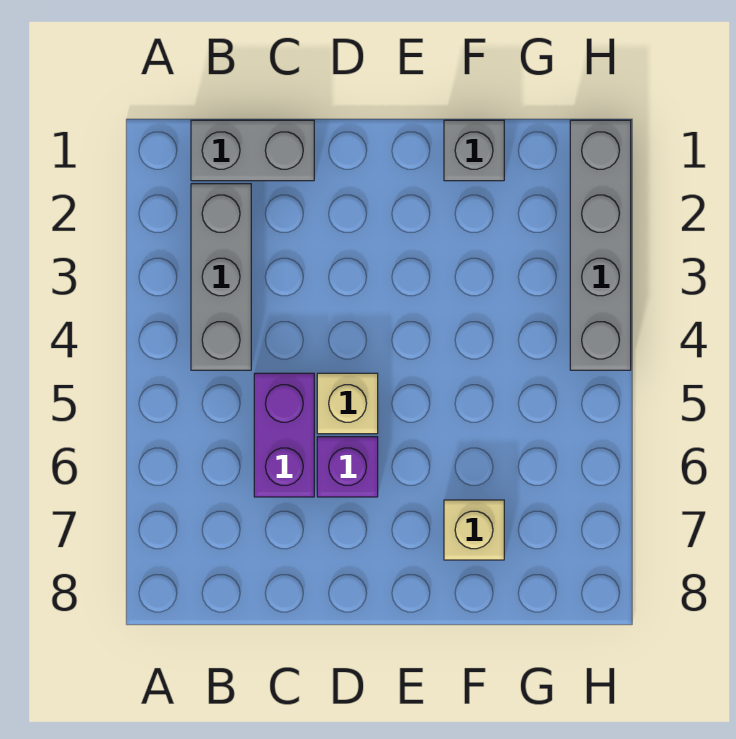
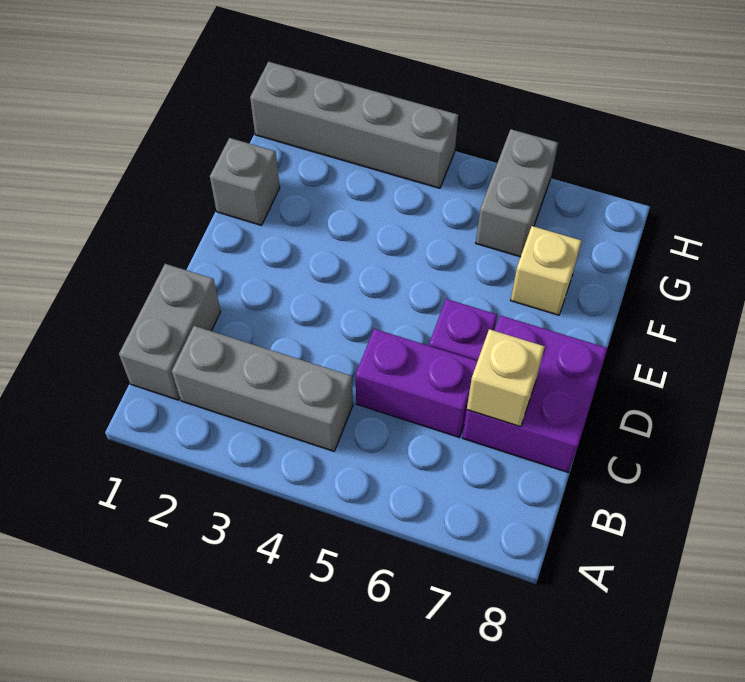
none -> purple 2x2 brick [462,315,608,472]
tan 1x1 brick [317,373,378,434] -> tan 1x1 brick moved to [467,329,545,427]
none -> grey 1x2 brick [476,129,558,257]

